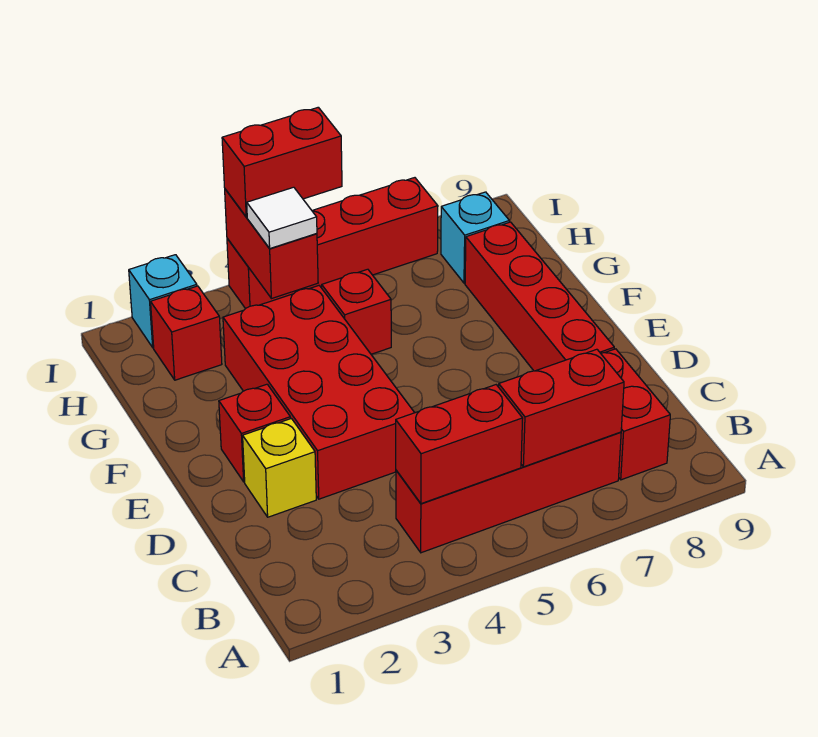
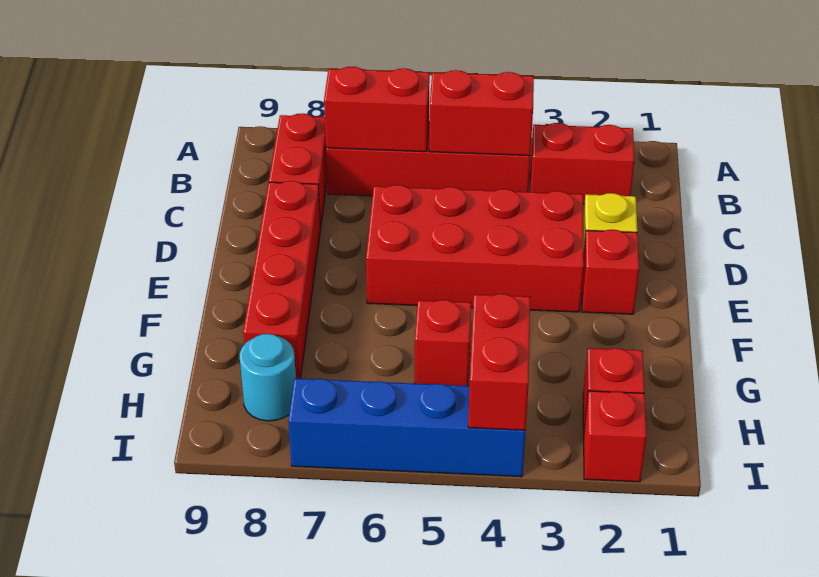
red 2x4 brick [223,286,415,499] -> red 2x4 brick turned to [366,185,584,312]
white 1x1 tile [247,187,317,248] -> none
cyan 1x1 brick [441,192,509,283] -> cyan 1x1 round brick [240,334,296,421]
cyan 1x1 brick [129,255,197,348] -> red 1x1 brick [584,391,647,482]
red 1x4 brick [227,178,438,309] -> blue 1x4 brick [288,378,525,477]
red 1x2 brick [222,107,342,217] -> red 1x2 brick moved to [530,123,634,204]

